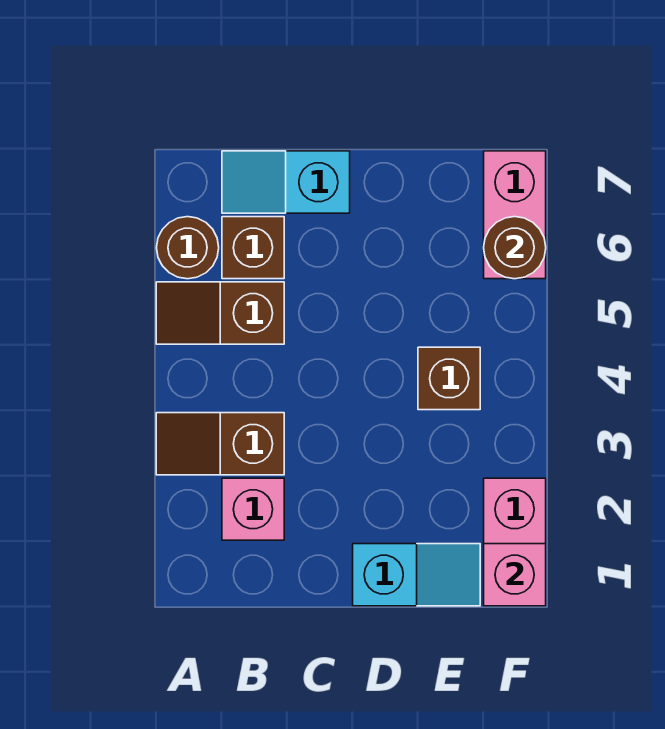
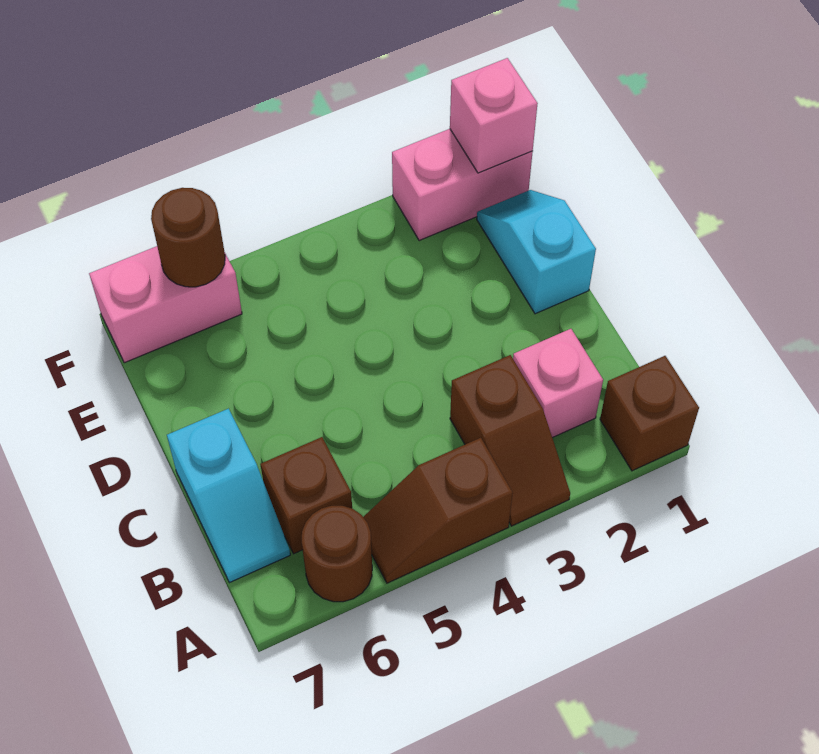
brown 1x2 slope [156,282,284,344] -> brown 1x2 slope turned to [364,438,513,583]
brown 1x1 brick [418,347,480,410] -> brown 1x1 brick moved to [600,356,699,471]

